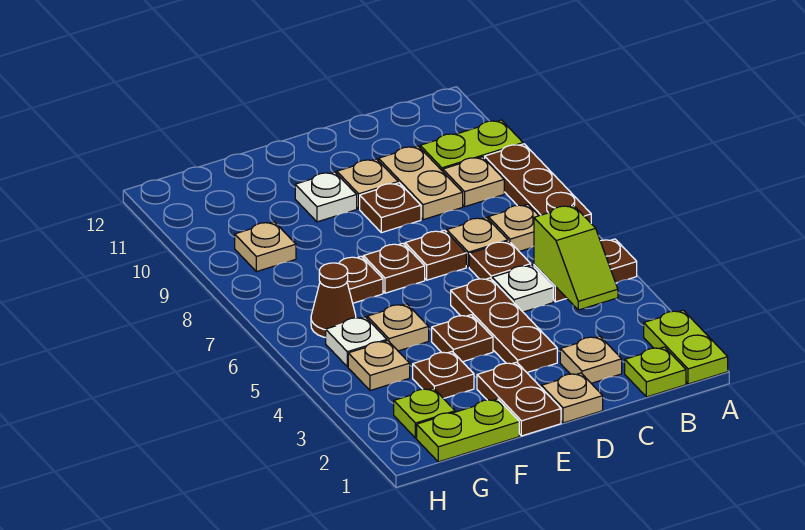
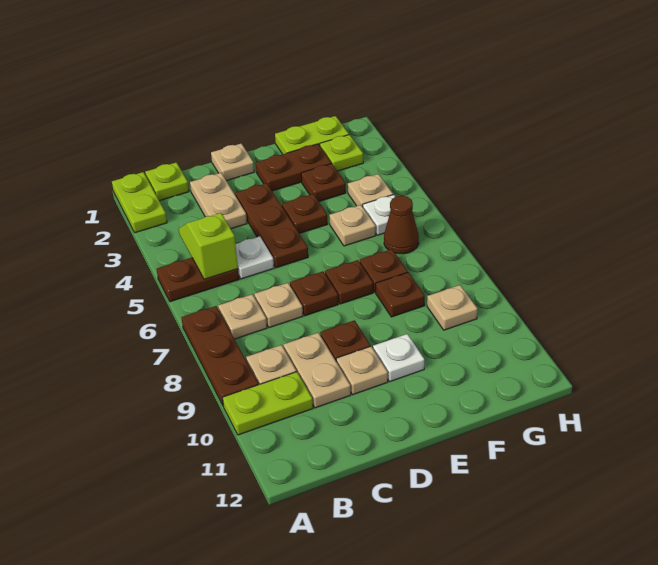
tan 1x1 plate [560,336,622,383] -> tan 1x2 plate [190,173,247,229]
brown 1x1 plate [469,241,531,279] -> brown 1x1 plate moved to [376,272,425,317]
brown 1x2 plate [477,362,561,436] -> brown 1x2 plate turned to [256,144,331,191]

